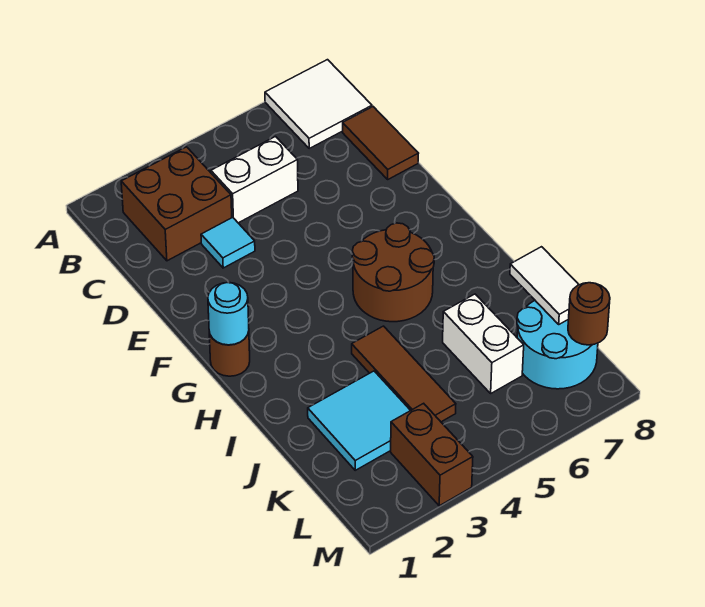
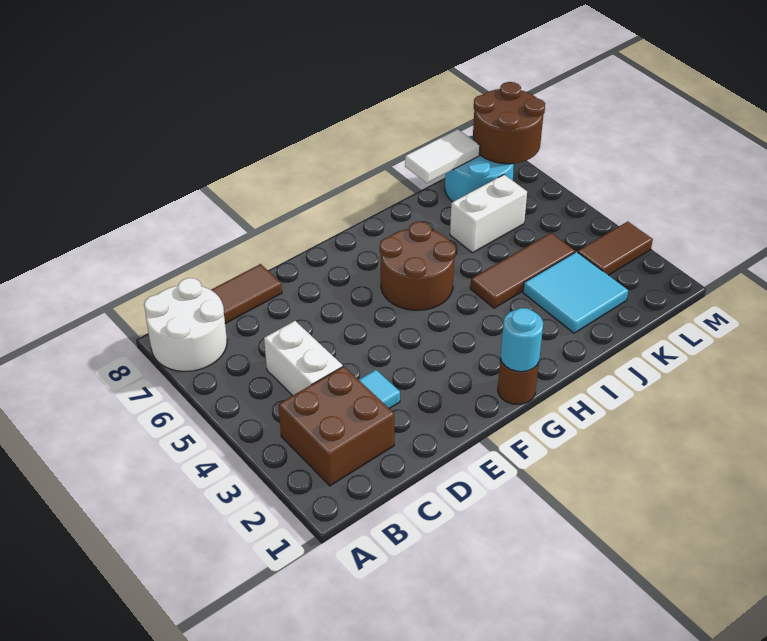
white 2x2 tile [265,60,372,148] -> white 2x2 round brick [144,278,227,371]
brown 1x2 brick [391,403,473,506] -> brown 1x2 tile [578,222,653,275]
brown 1x1 round brick [568,283,610,345] -> brown 2x2 round brick [473,82,545,164]

